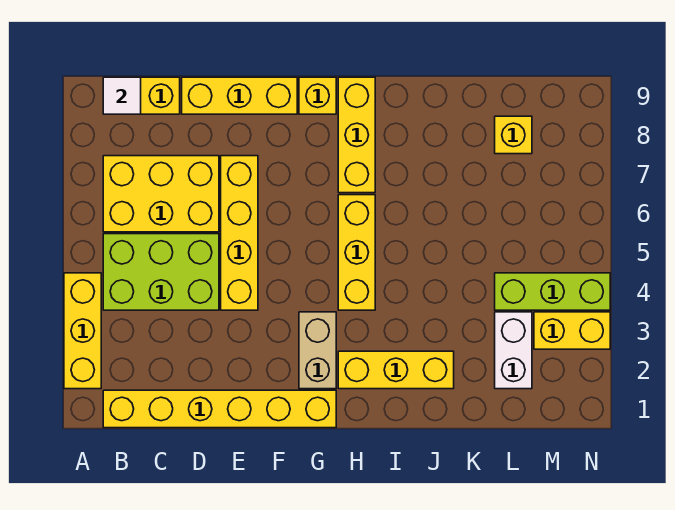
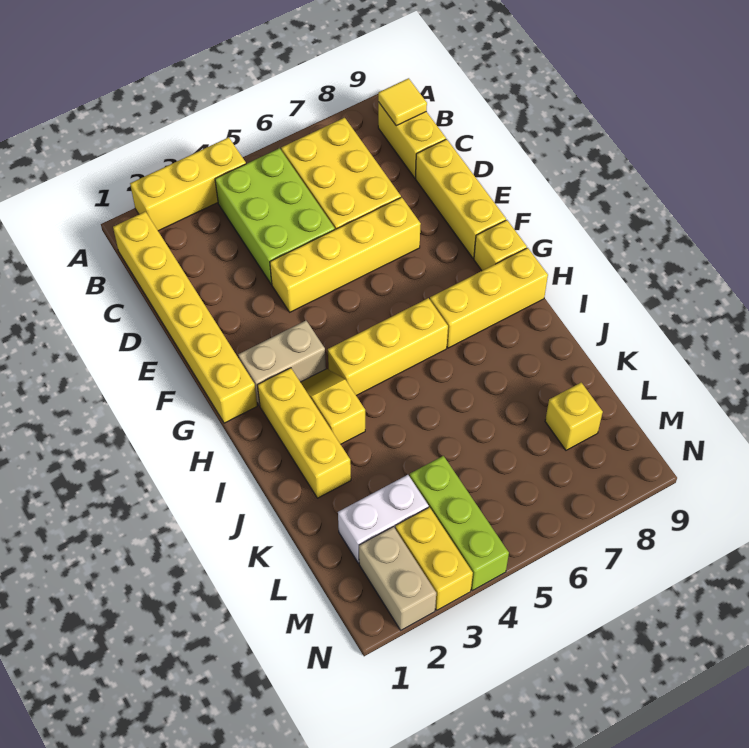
white 1x1 tile [103,77,141,114] -> yellow 1x1 tile [378,78,427,126]
none -> yellow 1x2 slope [301,369,365,444]
none -> tan 1x2 brick [359,527,436,630]

